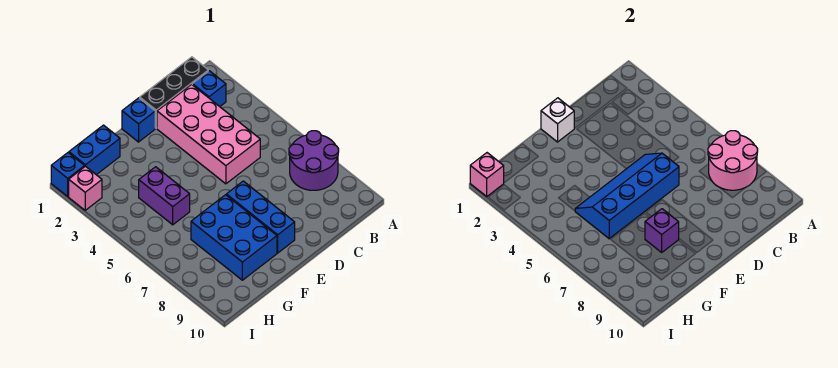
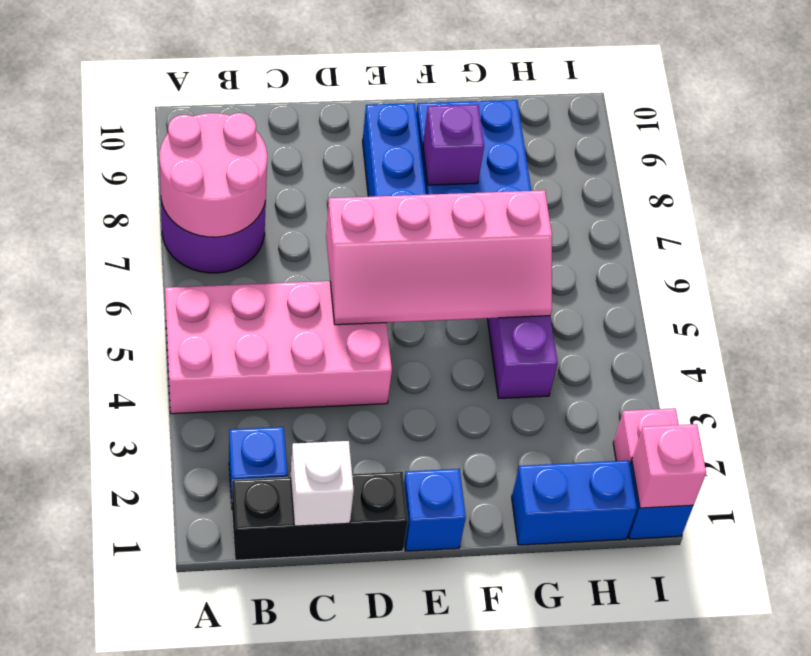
pink 2x4 brick [157,84,260,184] -> pink 2x4 brick turned to [165,281,392,414]
blue 2x4 slope [575,153,679,239] -> pink 2x4 slope [326,190,552,325]
white 1x1 brick [541,98,574,142] -> white 1x1 brick moved to [291,441,354,526]

